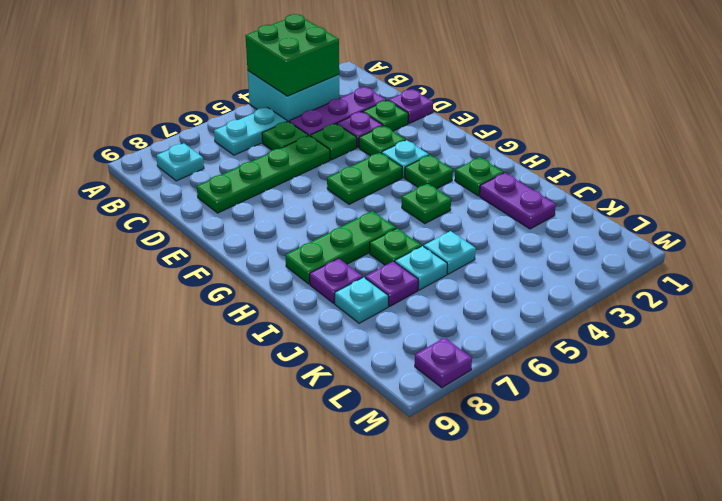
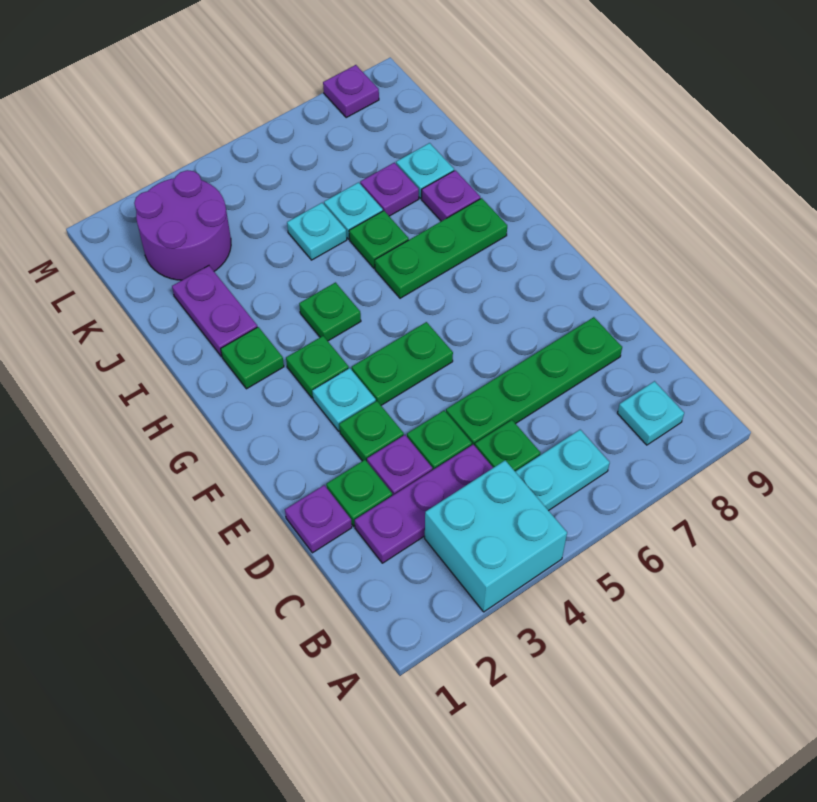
green 2x2 brick [245,14,339,96] -> none
none -> purple 2x2 round brick [134,170,231,280]

